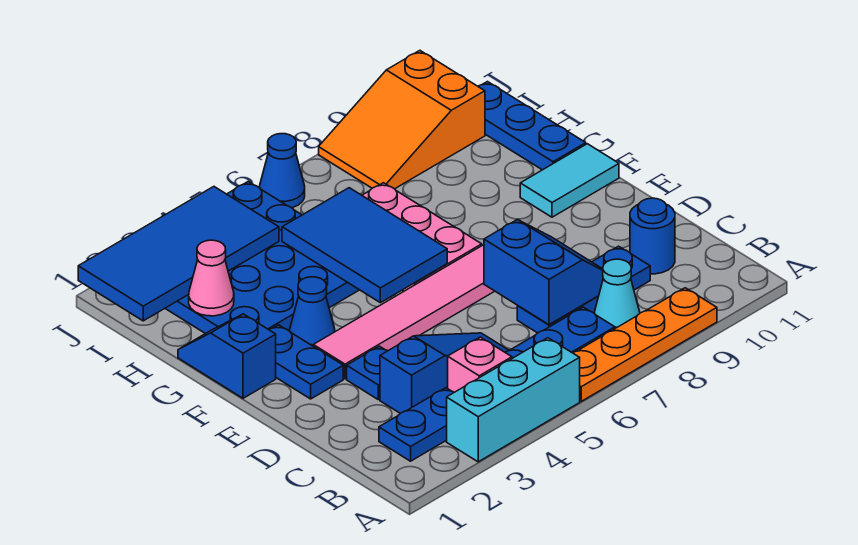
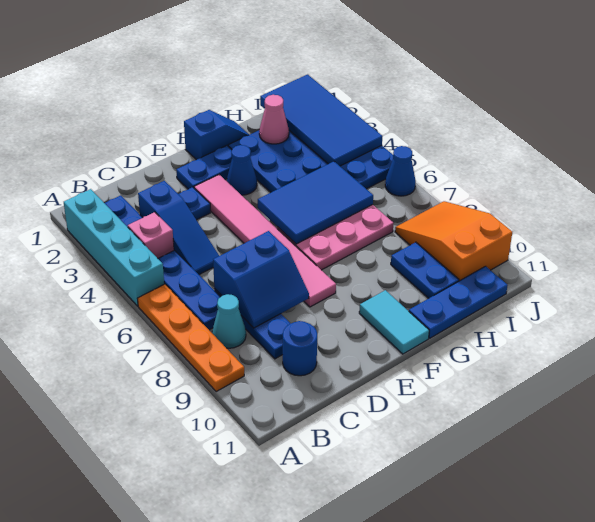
cyan 1x3 brick [447,338,580,462] -> cyan 1x4 brick [64,189,164,306]
none -> blue 1x2 plate [391,242,459,298]

